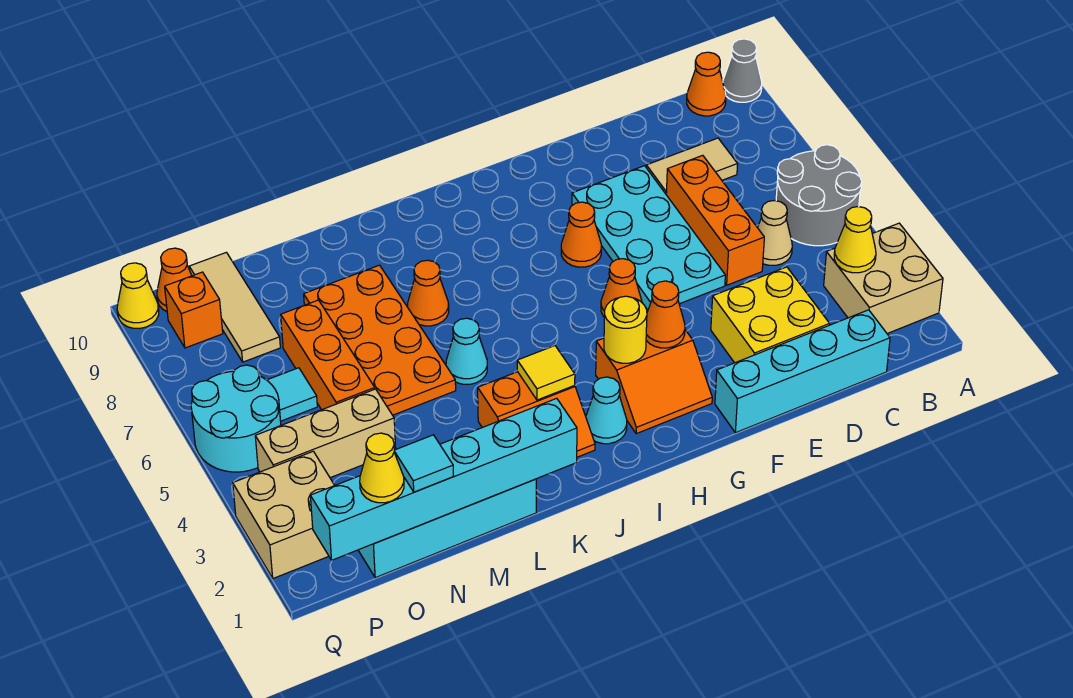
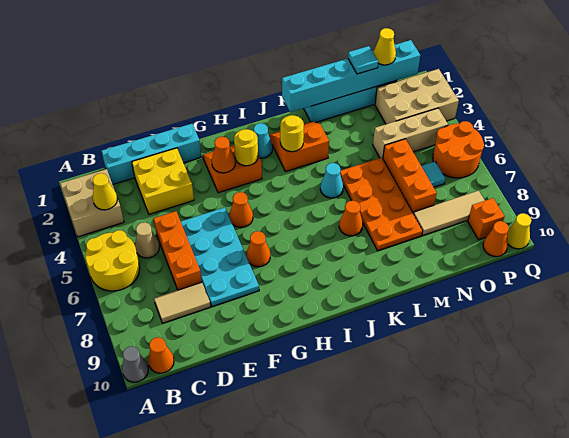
grey 2x2 round brick [776,145,862,246] -> yellow 2x2 round brick [85,230,140,291]
yellow 1x1 tile [517,346,575,400] -> yellow 1x1 round brick [280,115,304,152]
tan 1x3 tile [189,252,280,362] -> tan 1x3 tile turned to [413,191,485,235]
tan 2x2 brick [233,451,335,578] -> tan 2x3 brick [375,69,459,124]
cyan 2x2 round brick [191,365,281,472] -> orange 2x2 round brick [433,121,484,178]

